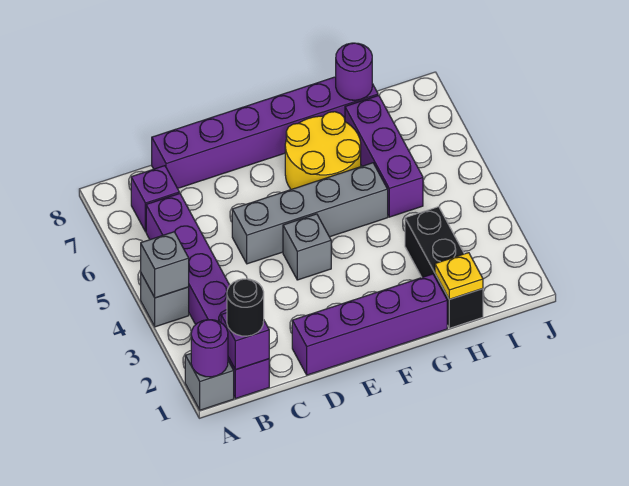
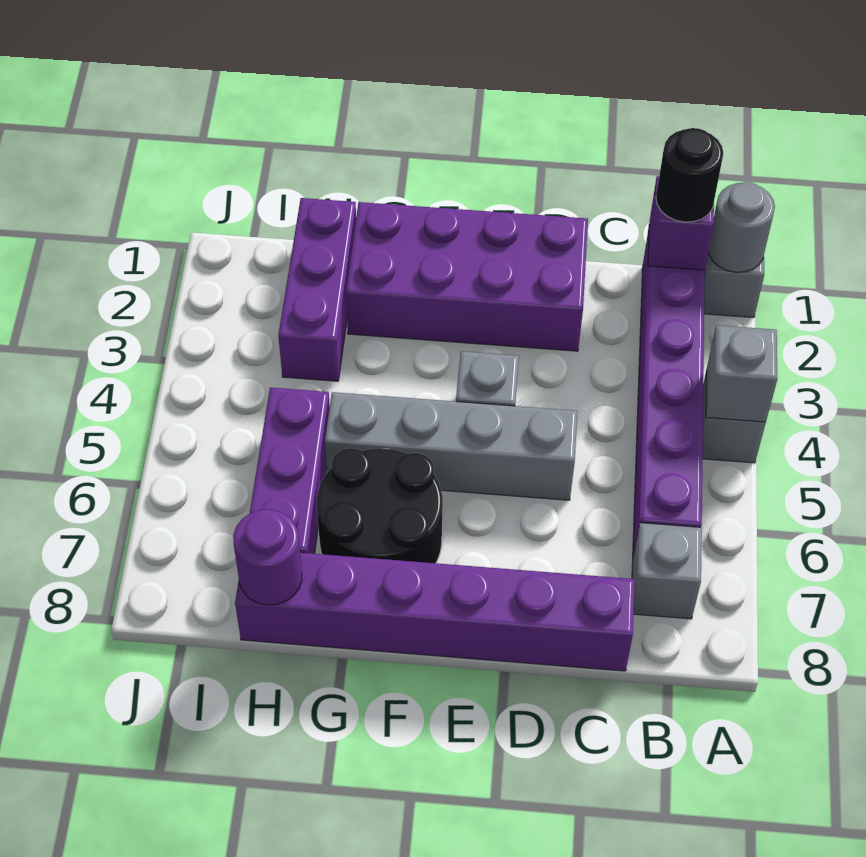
purple 1x1 round brick [191,320,228,377] -> grey 1x1 round brick [708,182,775,272]
purple 1x1 brick [131,166,179,232] -> grey 1x1 brick [632,523,702,619]
purple 1x4 brick [292,274,447,375] -> purple 2x4 brick [346,202,588,351]
yellow 2x2 round brick [285,112,361,189] -> black 2x2 round brick [317,448,443,563]
black 1x3 brick [405,207,483,328] -> purple 1x3 brick [278,198,356,381]
yellow 1x1 plate [435,253,483,299] -> none

